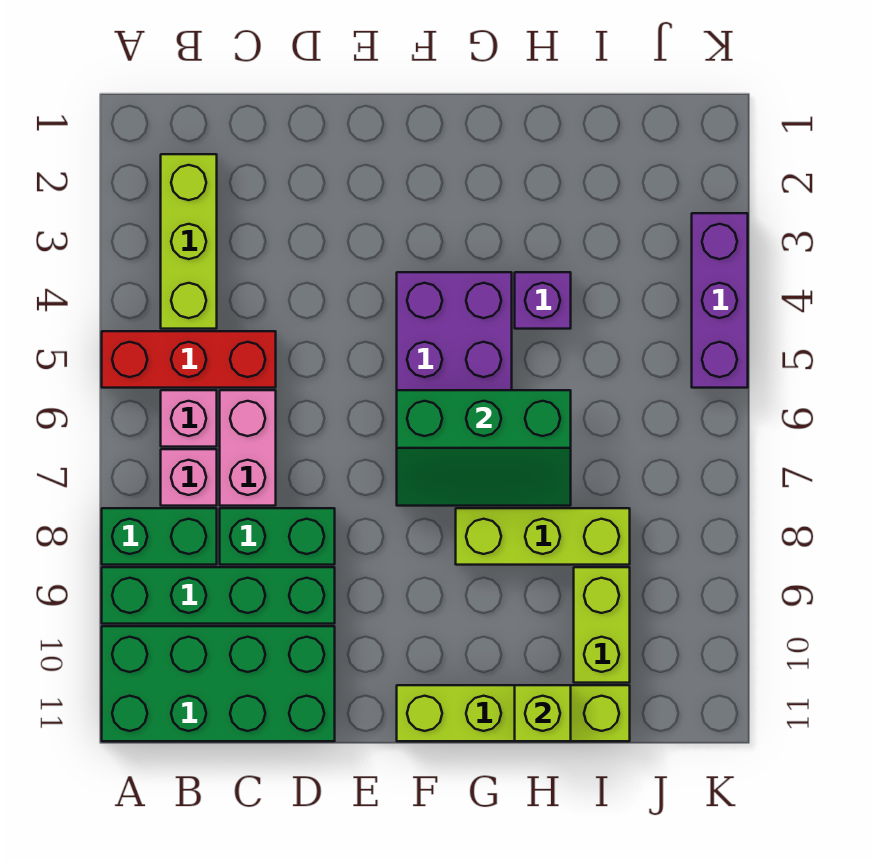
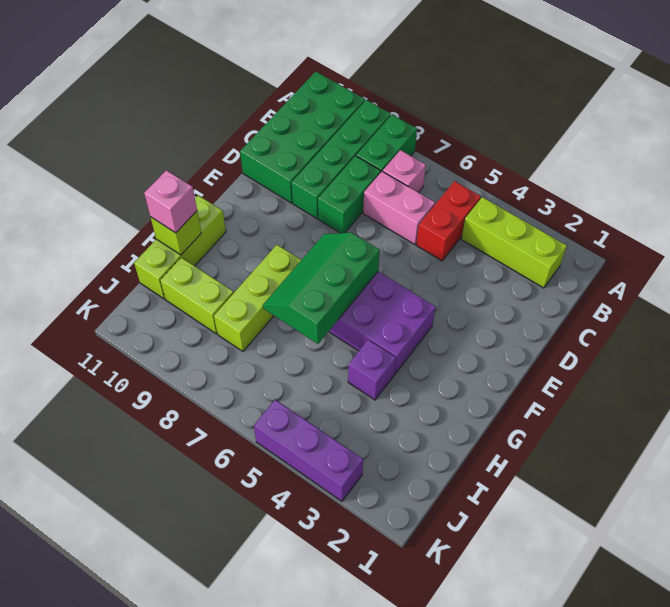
red 1x3 brick [102,331,276,388] -> red 1x2 brick [416,181,481,261]
pink 1x1 brick [161,390,217,447] -> pink 1x1 brick moved to [144,170,197,233]
lime 1x4 brick [397,685,630,741] -> lime 1x3 brick [134,195,226,299]

